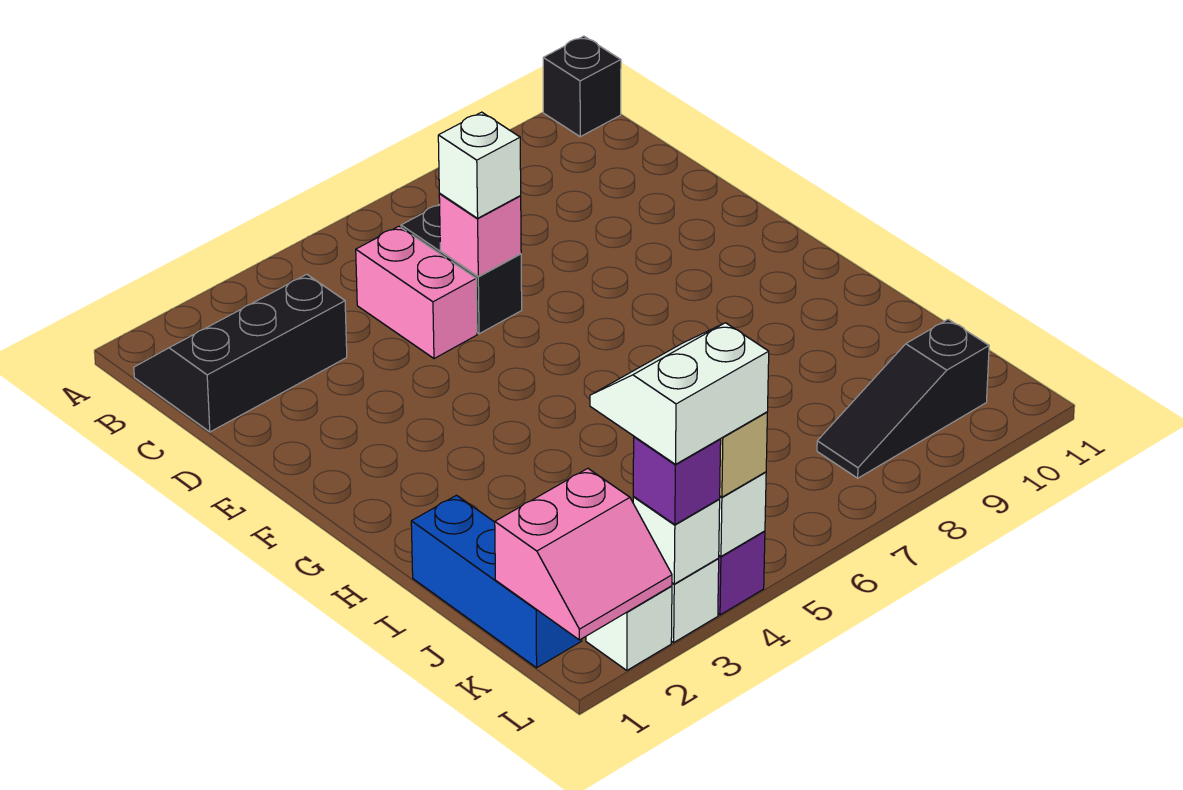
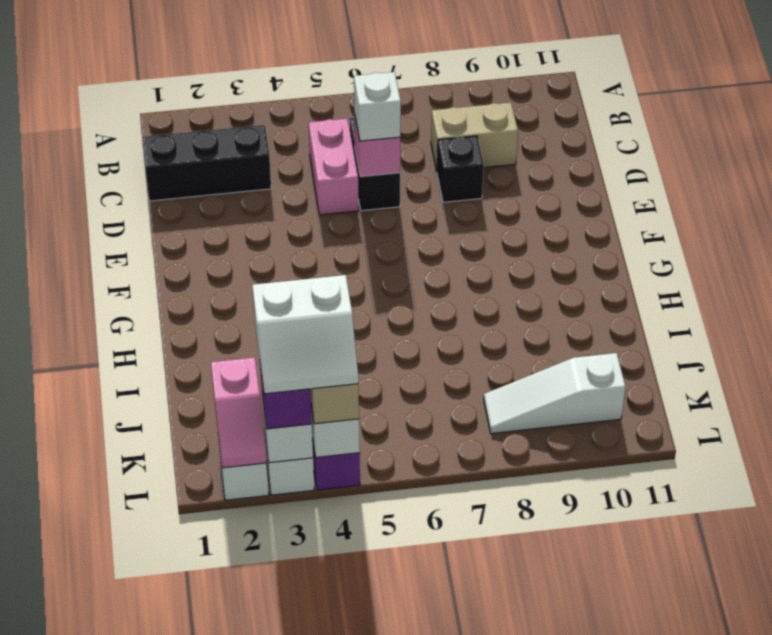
black 1x1 brick [543,36,621,137] -> black 1x1 brick moved to [437,136,484,202]
none -> tan 1x2 brick [431,102,518,171]
blue 1x3 brick [411,495,582,668] -> none
pink 2x2 slope [495,468,672,640] -> pink 1x2 slope [211,357,267,468]
white 2x2 slope [590,323,769,464] -> white 2x2 slope turned to [252,275,359,394]
black 1x3 slope [817,319,989,478] -> white 1x3 slope [484,353,625,434]

